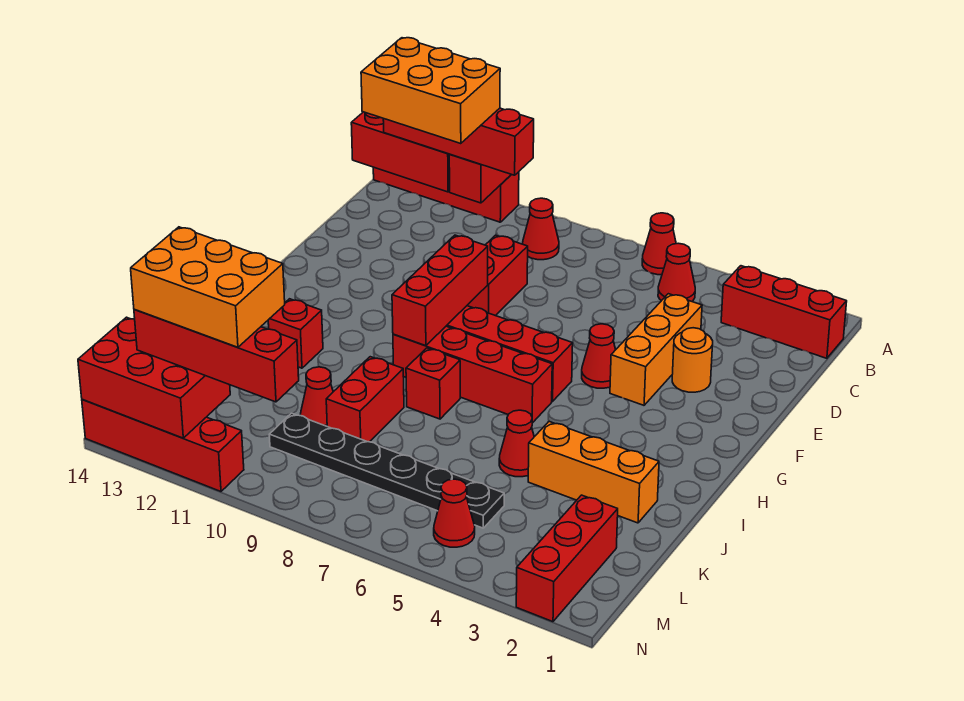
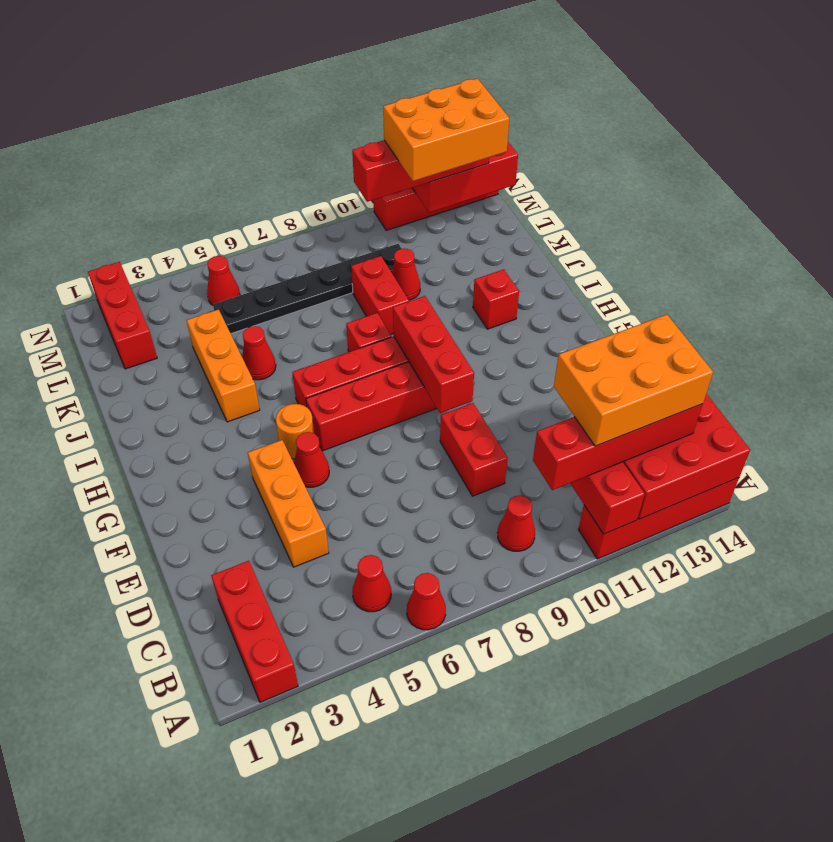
red 1x3 brick [721,266,847,358] -> red 1x3 brick turned to [211,561,298,702]
orange 1x1 round brick [672,328,713,392] -> orange 1x1 round brick moved to [276,404,314,459]
orange 1x3 brick [528,422,659,523] -> orange 1x3 brick turned to [186,310,260,422]

